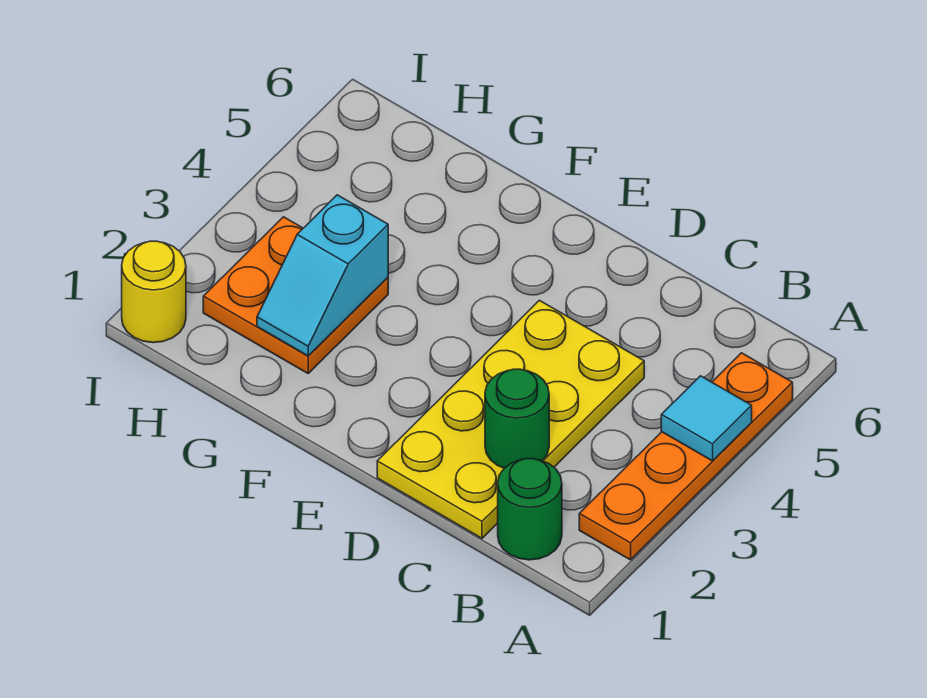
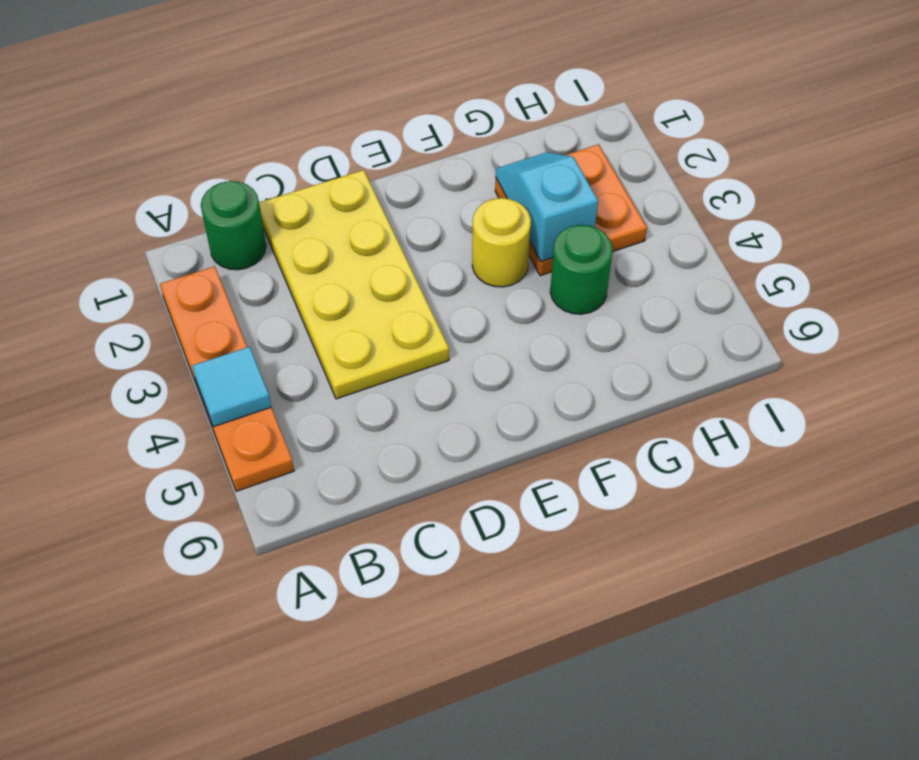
green 1x1 round brick [485,369,549,468] -> green 1x1 round brick moved to [550,225,612,314]
yellow 1x1 round brick [122,241,186,343] -> yellow 1x1 round brick moved to [472,198,531,287]

